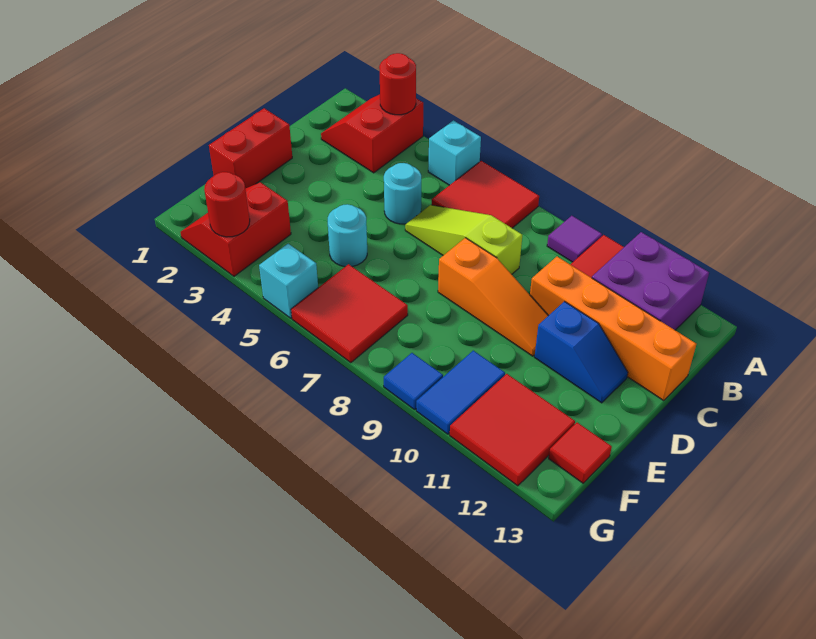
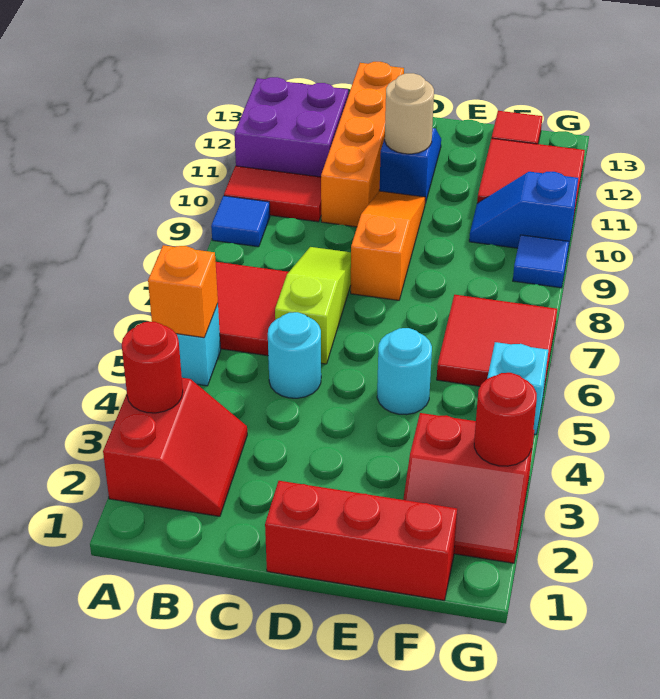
red 2x2 slope [321,94,423,173] -> red 2x2 slope turned to [103,378,247,516]
none -> orange 1x1 brick [148,245,218,338]
purple 1x1 tile [547,216,602,262] -> blue 1x1 tile [211,196,270,247]
lime 1x3 slope [405,205,522,274] -> lime 1x3 slope turned to [275,247,351,364]
red 1x2 brick [209,108,292,188] -> red 1x3 brick [265,481,457,600]
none -> tan 1x1 round brick [385,73,434,154]
blue 1x2 tile [416,351,505,434] -> blue 1x2 slope [469,172,578,249]

